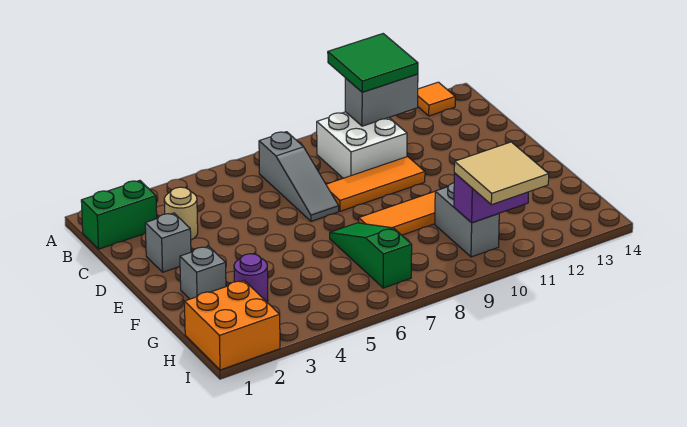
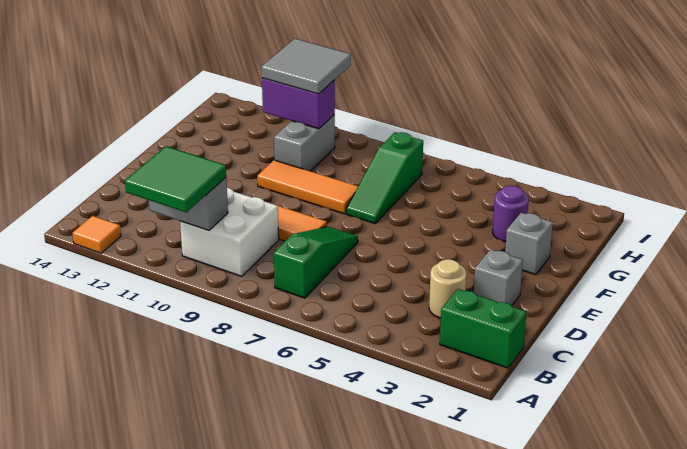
grey 1x3 slope [259,132,339,221] -> green 1x3 slope [274,227,358,298]
orange 2x2 brick [184,281,280,370] -> none
tan 2x2 tile [454,142,549,205] -> grey 2x2 tile [261,39,351,94]

